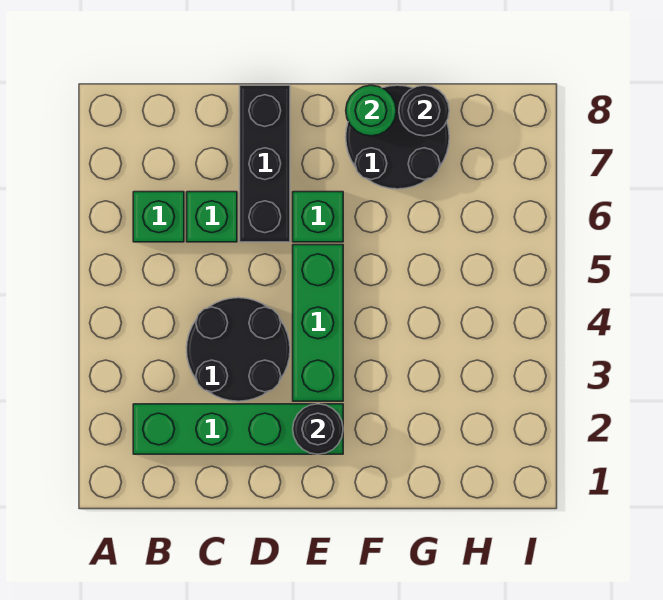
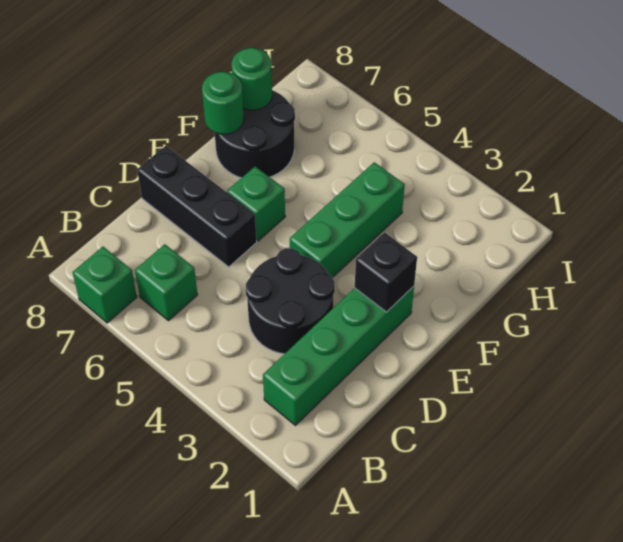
green 1x1 brick [187,192,237,242] -> green 1x1 brick moved to [72,247,137,323]
black 1x1 round brick [293,404,343,454] -> black 1x1 brick [355,233,417,312]
green 1x3 brick [293,245,343,401] -> green 1x3 brick turned to [290,162,405,278]
black 1x1 round brick [399,85,449,136] -> green 1x1 round brick [232,48,272,110]

